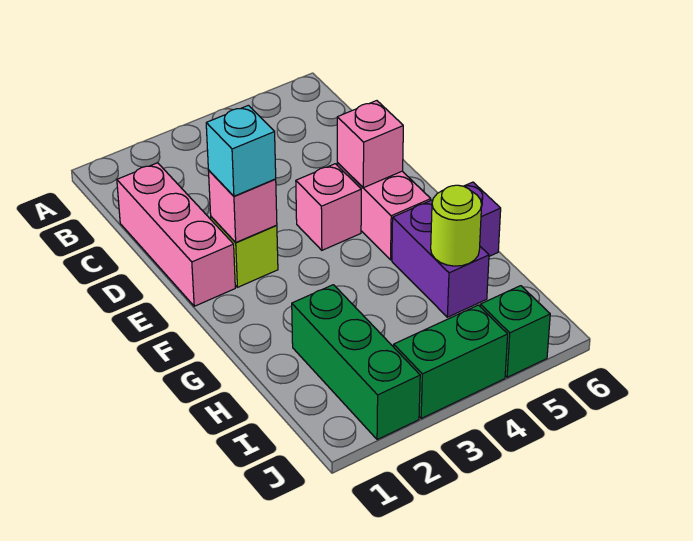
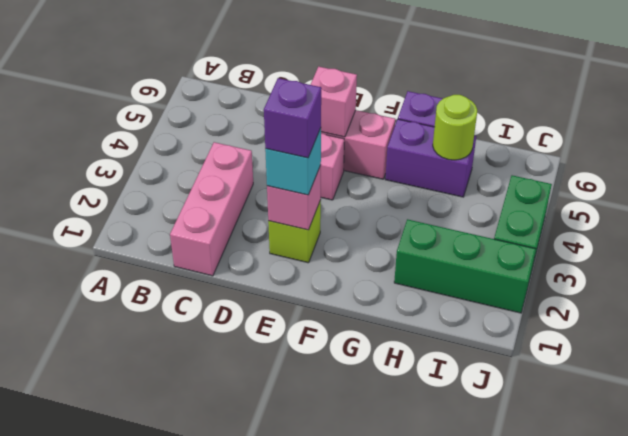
pink 1x3 brick [117,163,235,306] -> pink 1x3 brick turned to [170,142,253,276]
none -> purple 1x1 brick [264,78,321,158]
green 1x1 brick [480,286,550,377] -> none

